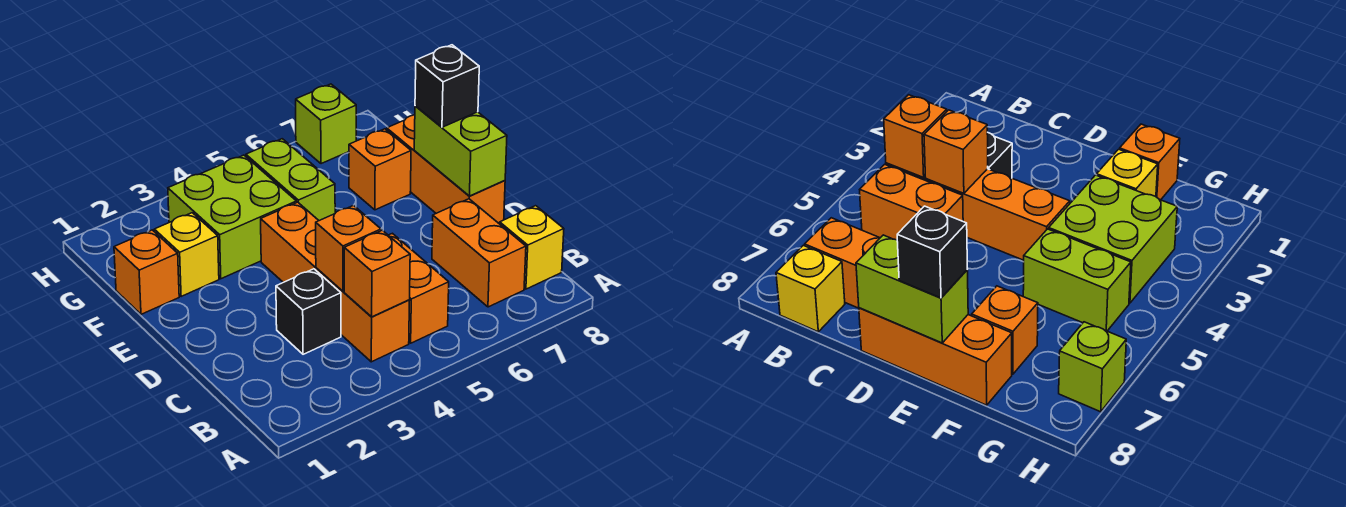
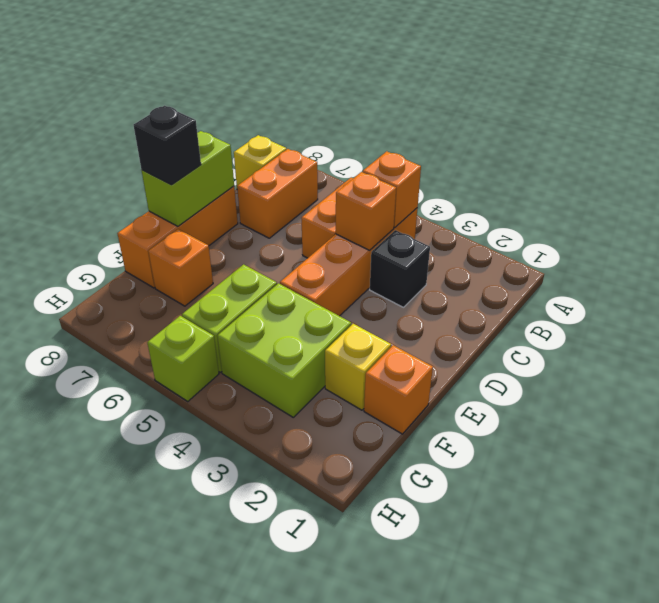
lime 1x1 brick [296,84,356,164] -> lime 1x1 brick moved to [147,316,219,401]

